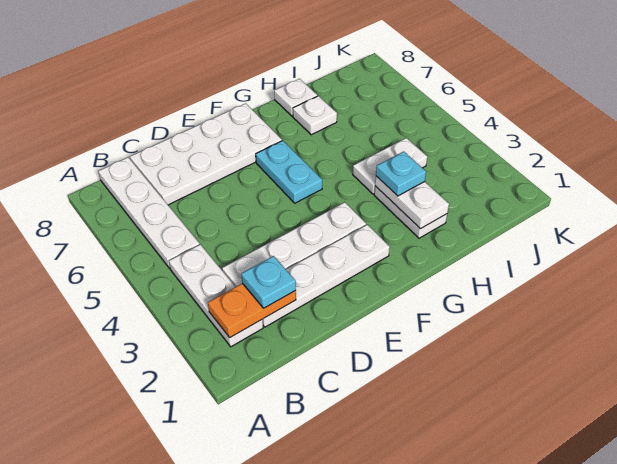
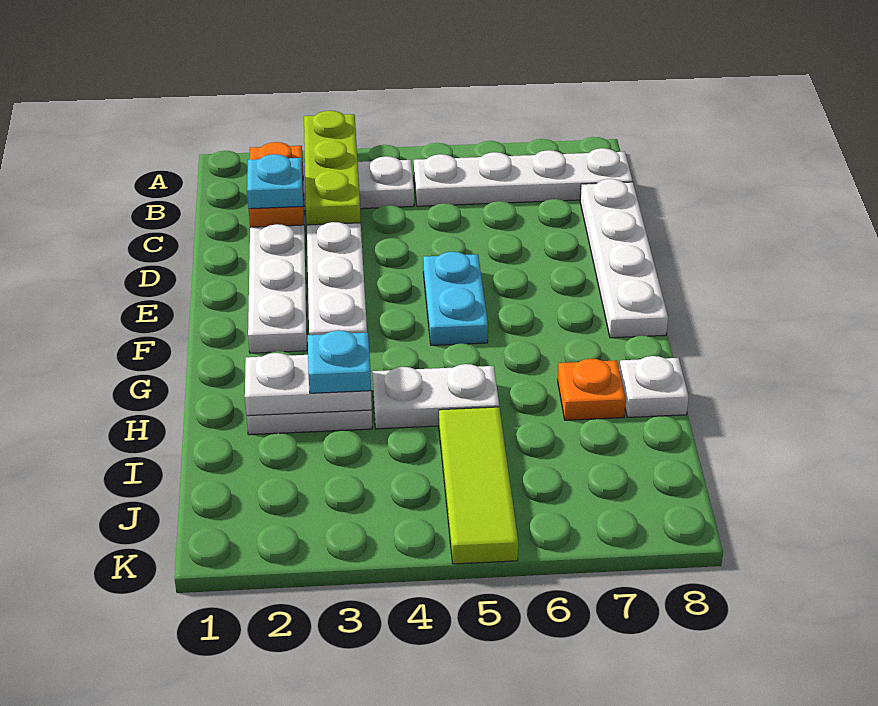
none -> lime 1x3 plate [304,111,361,225]
white 2x4 plate [130,103,282,205] -> white 1x4 plate [580,179,668,338]
cyan 1x2 plate [256,141,322,203] -> cyan 1x2 plate turned to [423,252,488,345]
white 1x2 plate [353,138,427,194] -> white 1x2 plate turned to [372,364,499,429]
white 1x1 plate [293,96,337,135] -> orange 1x1 plate [558,359,626,420]
none -> lime 1x3 tile [439,407,518,564]

